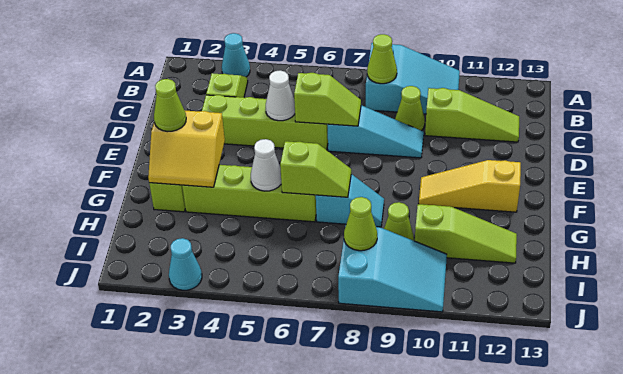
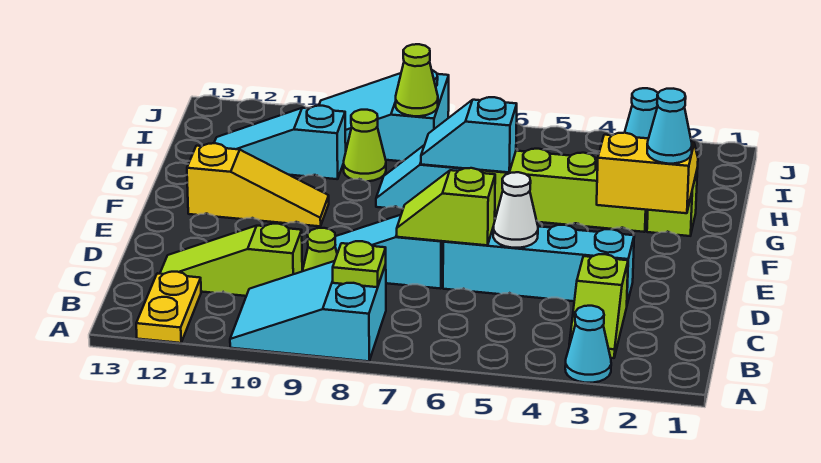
none -> yellow 1x2 plate [136,272,201,343]
lime 1x1 cone [367,34,397,84] -> lime 1x1 plate [333,241,386,287]
lime 1x4 brick [202,95,328,150] -> cyan 1x4 brick [443,225,634,304]
lime 1x1 cone [154,79,186,132] -> cyan 1x1 cone [647,89,692,164]
white 1x1 cone [251,139,281,191] -> none
lime 1x2 slope [280,141,351,197] -> cyan 1x2 slope [421,97,517,172]
lime 1x3 slope [415,204,517,263] -> cyan 1x3 slope [214,106,346,179]

